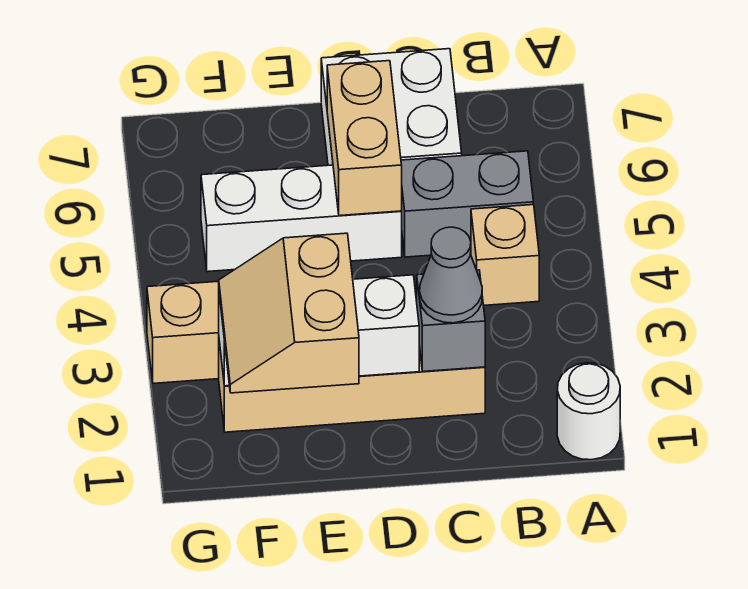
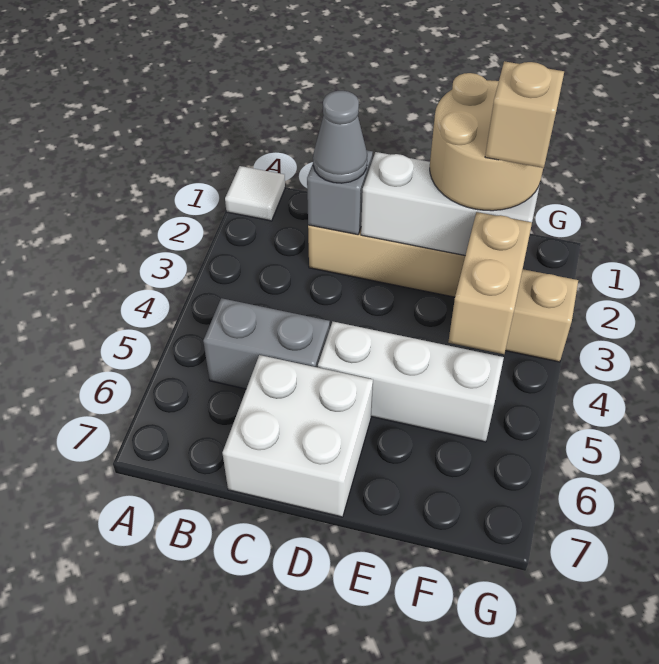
white 1x1 round brick [557,363,620,460] -> white 1x1 tile [225,166,285,221]
tan 1x1 brick [471,205,539,306] -> tan 1x1 brick moved to [485,61,564,168]
tan 1x2 brick [327,61,402,216] -> tan 1x2 brick moved to [448,212,532,354]
tan 2x2 slope [219,233,359,393] -> tan 2x2 round brick [430,73,543,211]

